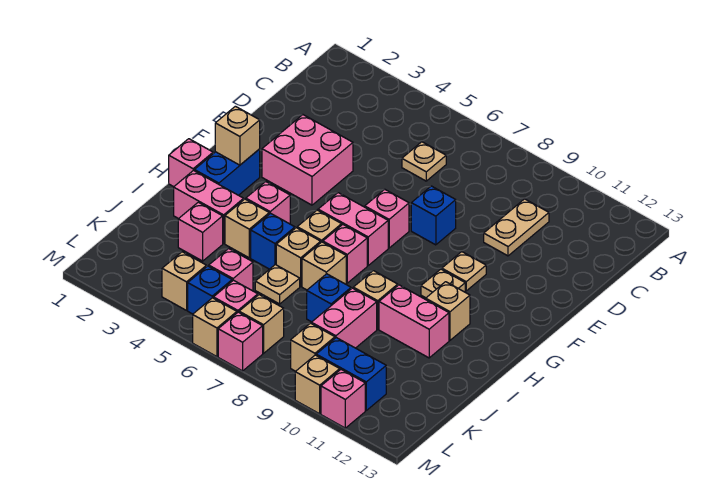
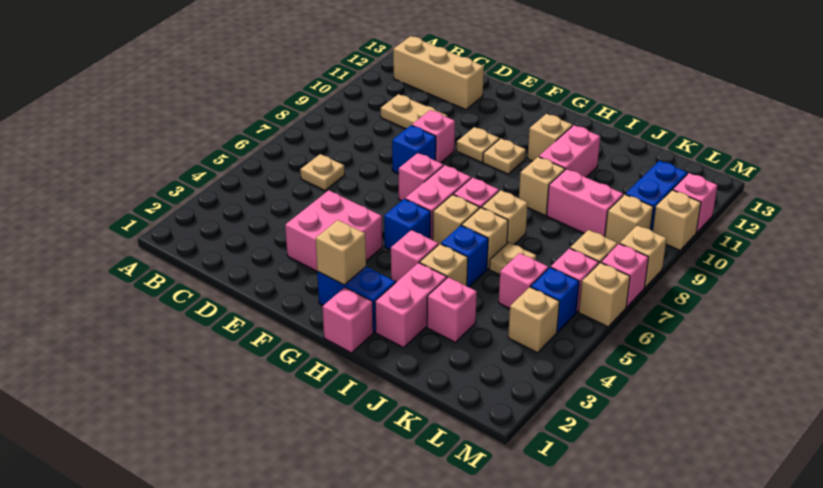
none -> tan 1x3 brick [393,36,484,110]
none -> pink 1x1 brick [412,110,455,163]
blue 1x1 brick [307,274,351,322] -> blue 1x1 brick moved to [384,199,431,250]
none -> tan 1x1 brick [620,225,667,287]

